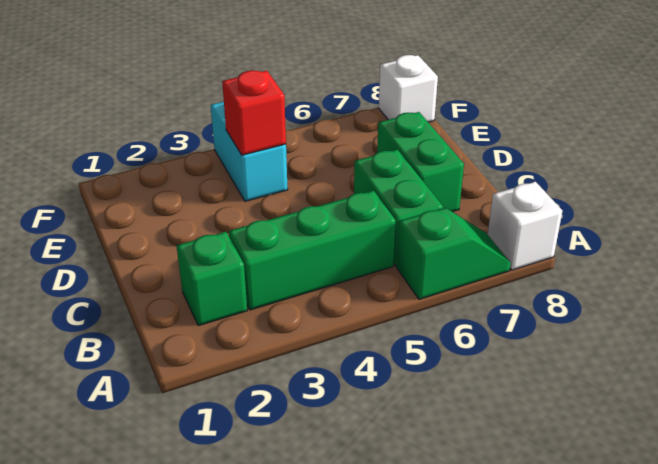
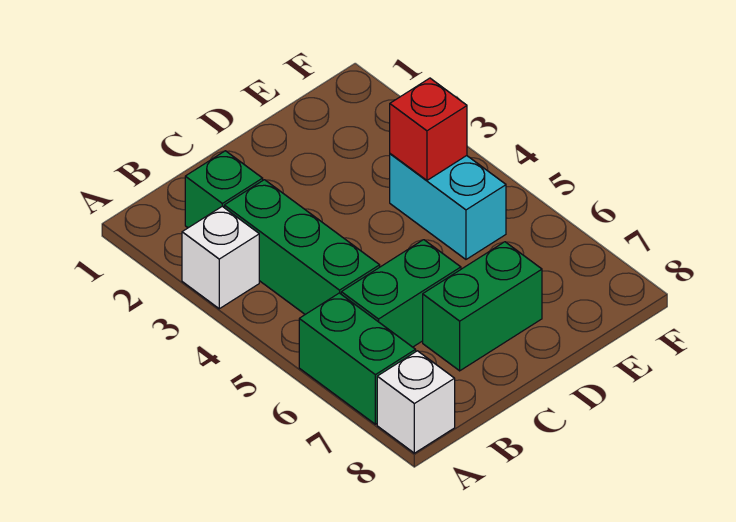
green 1x2 slope [397,208,511,299] -> green 1x2 brick [299,293,416,424]
cyan 1x2 brick [211,102,288,201] -> cyan 1x2 brick turned to [390,154,506,259]
white 1x1 brick [379,55,438,122] -> white 1x1 brick moved to [182,206,259,309]

